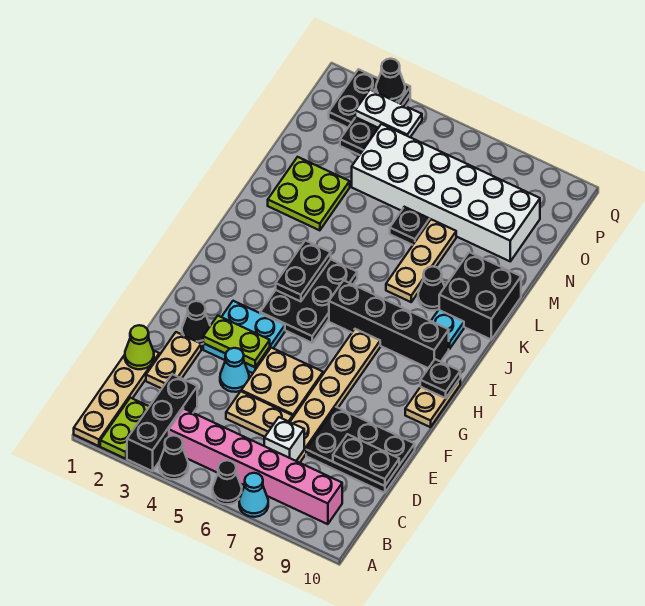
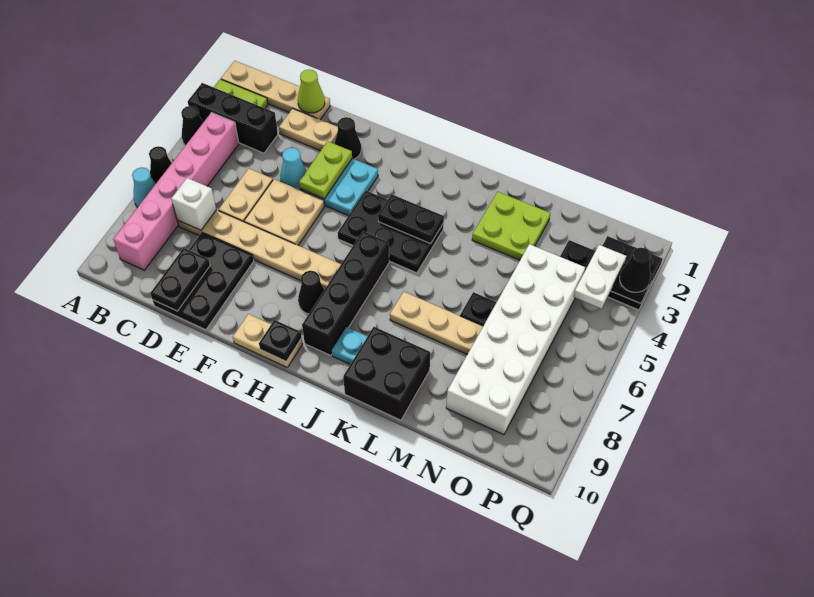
black 1x1 cone [418,266,445,310] -> black 1x1 cone moved to [298,271,324,314]

